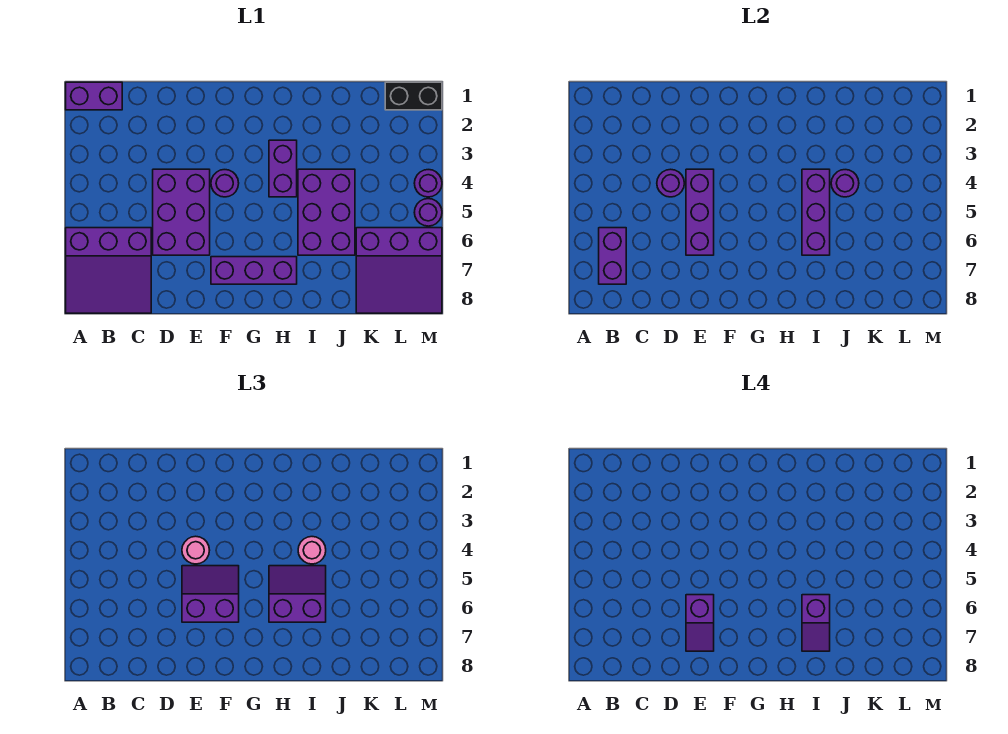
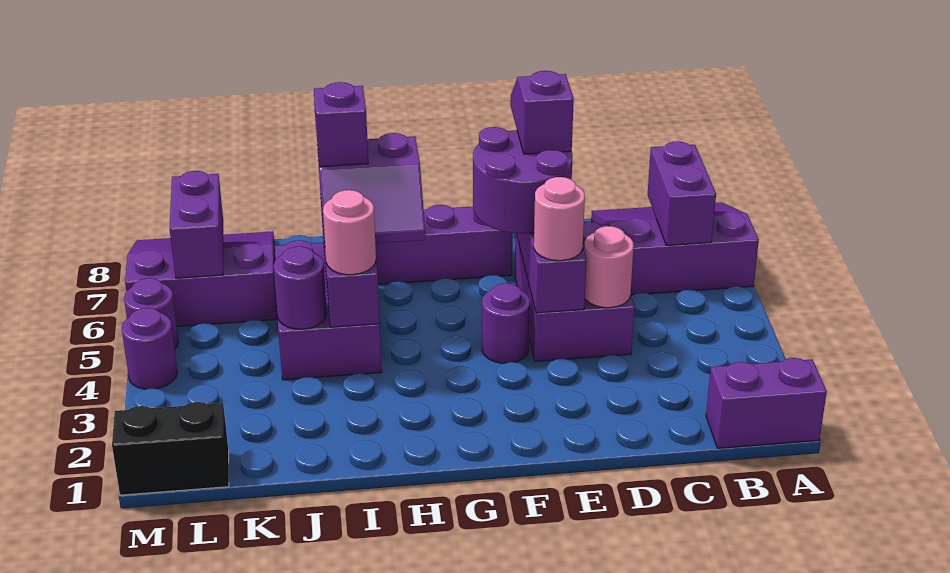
purple 1x1 round brick [657,169,684,197] -> pink 1x1 round brick [584,226,634,308]
purple 2x2 slope [182,566,239,622] -> purple 2x2 round brick [473,127,572,234]
purple 1x2 brick [269,140,297,197] -> purple 1x2 brick moved to [169,171,223,278]

